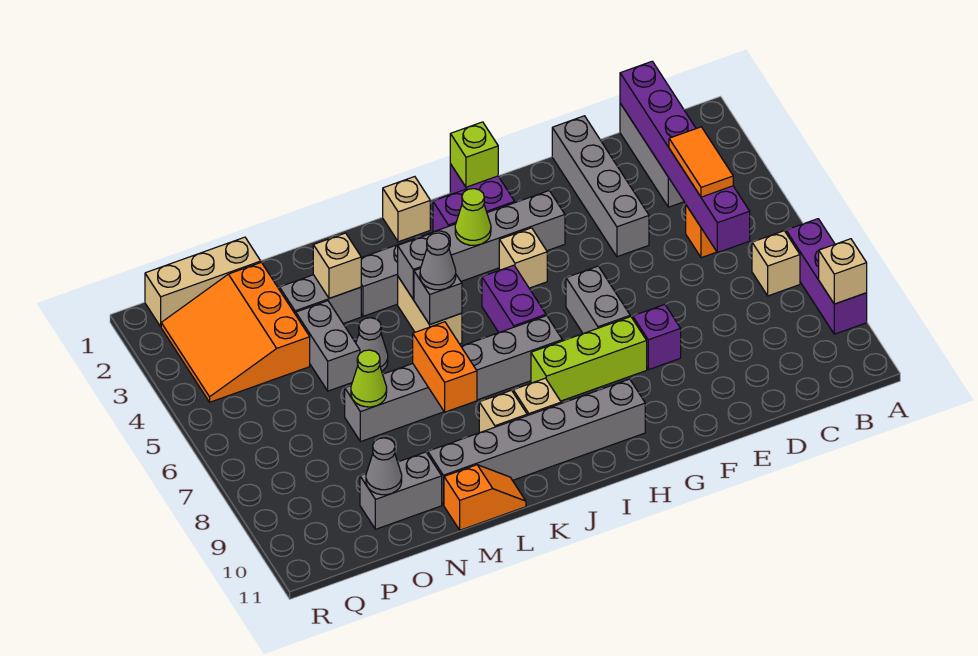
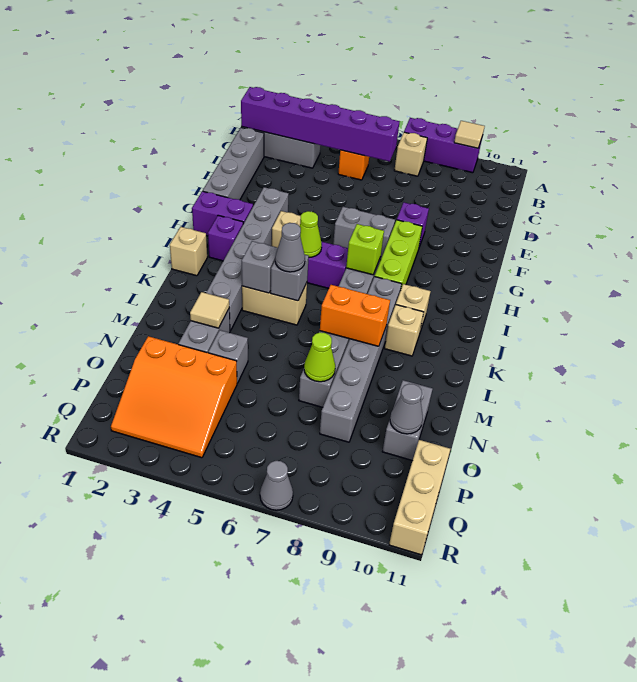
tan 1x1 brick [819,239,867,304] -> tan 1x1 tile [454,121,485,148]
orange 1x2 tile [669,127,733,197] -> none
grey 1x4 brick [552,116,649,257] -> grey 1x4 brick turned to [203,128,264,200]
lime 1x1 brick [450,122,498,187] -> lime 1x1 brick moved to [346,224,384,275]
grey 1x6 brick [428,379,645,505] -> grey 1x6 brick moved to [320,277,402,442]
lime 1x1 cone [455,189,491,245] -> lime 1x1 cone moved to [300,211,322,257]
orange 1x2 slope [444,465,526,530] -> none
tan 1x1 brick [313,233,361,298] -> tan 1x1 tile [190,292,229,328]
grey 1x1 cone [356,318,388,371] -> grey 1x1 cone moved to [260,461,293,510]
grey 1x2 brick [296,301,360,391] -> grey 1x1 brick [208,330,248,383]
tan 1x3 brick [145,237,261,326] -> tan 1x3 brick moved to [389,440,450,555]

